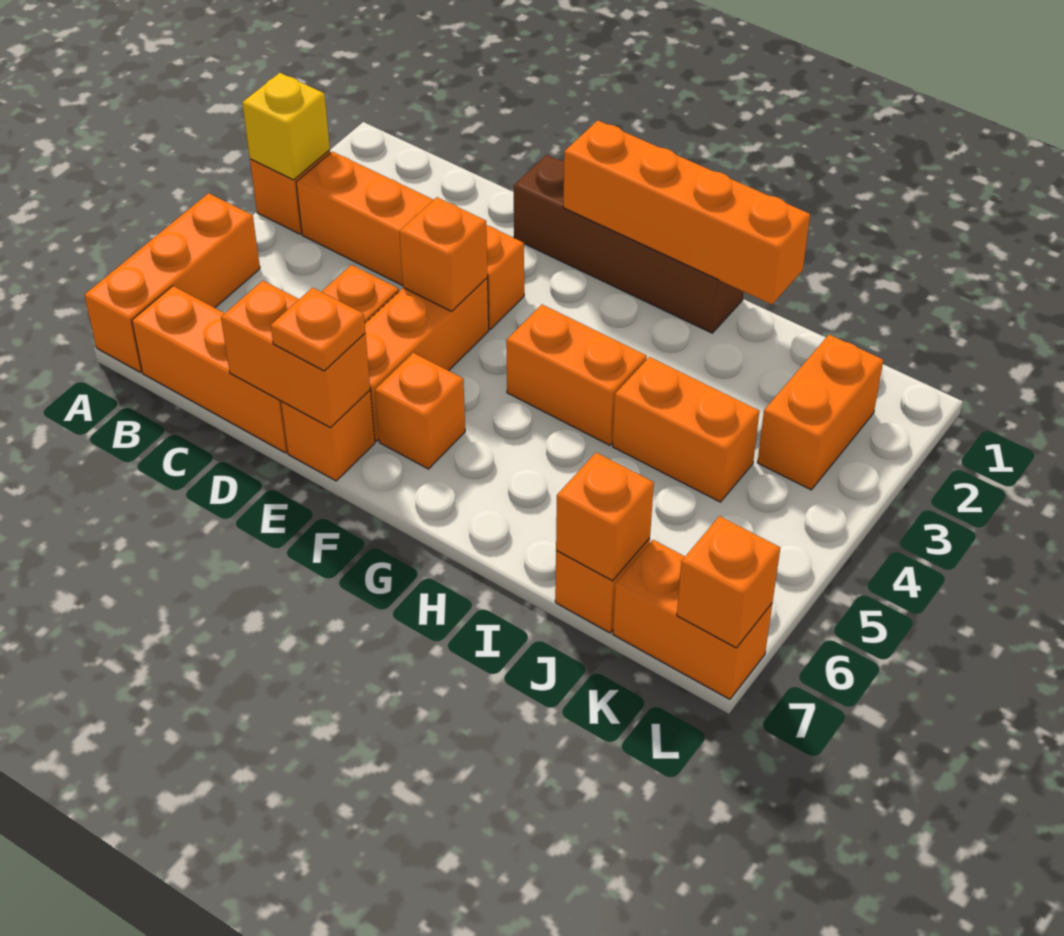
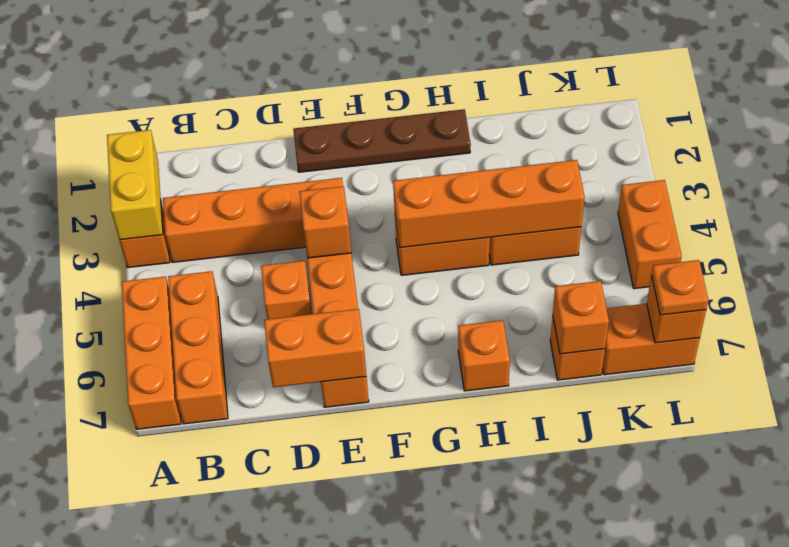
yellow 1x1 brick [242,73,330,180] -> yellow 1x2 brick [107,130,163,240]
orange 1x3 brick [132,286,287,453] -> orange 1x3 brick turned to [168,271,228,424]
brown 1x4 brick [514,155,744,333] -> brown 1x4 plate [293,109,471,172]
orange 1x1 plate [271,288,365,371] -> orange 1x1 plate moved to [652,260,708,315]
orange 1x4 brick [563,120,810,304] -> orange 1x4 brick moved to [393,160,585,248]
orange 1x1 brick [375,353,465,469] -> orange 1x1 brick moved to [458,320,510,391]
orange 1x2 brick [757,335,884,490] -> orange 1x2 brick moved to [618,180,682,289]

